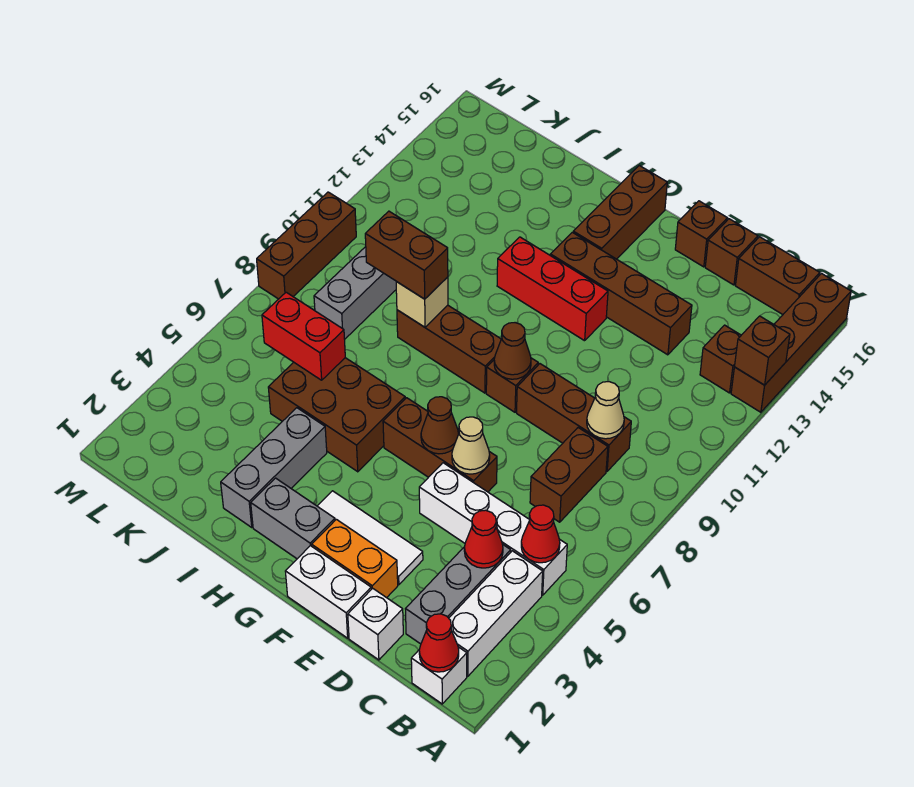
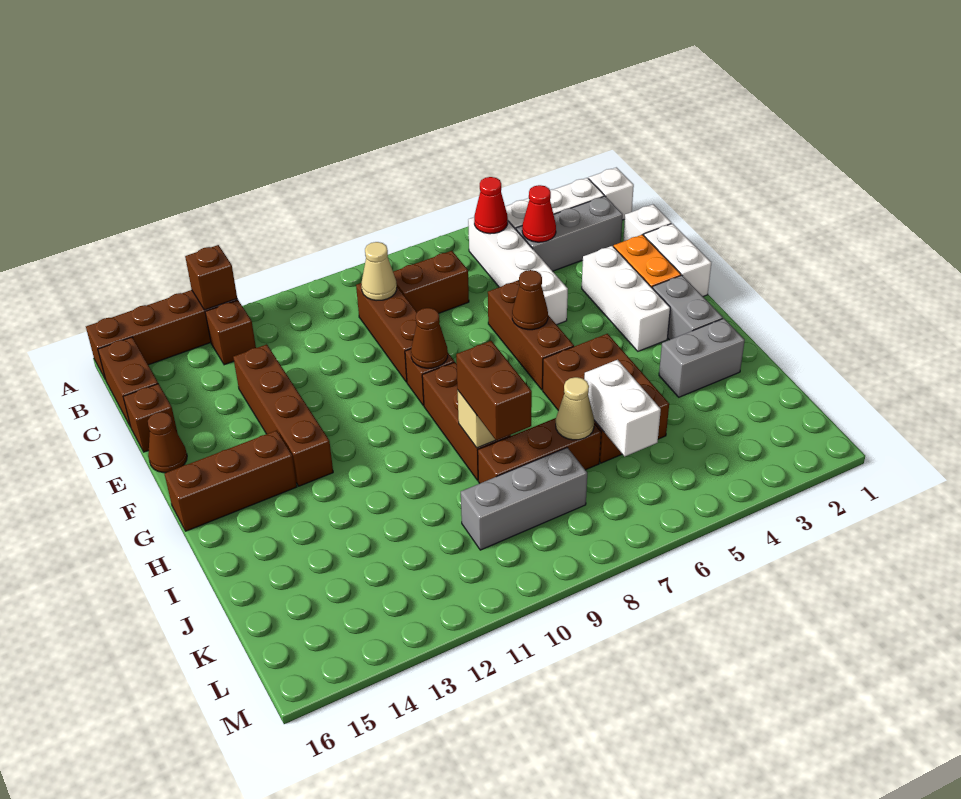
red 1x1 cone [419,614,459,672] -> none
white 1x3 tile [318,491,423,585] -> white 1x3 brick [582,246,670,351]
tan 1x1 cone [452,417,490,474] -> tan 1x1 cone moved to [556,377,594,440]
brown 1x1 brick [675,201,727,267] -> brown 1x1 cone [148,412,187,473]
red 1x3 brick [497,237,608,341] -> none
grey 1x3 brick [221,408,327,527] -> grey 1x2 brick [659,318,745,397]
red 1x2 brick [262,292,345,380] -> white 1x2 brick [584,360,661,457]
brown 1x3 brick [257,192,356,299] -> brown 1x3 brick moved to [478,418,601,483]

